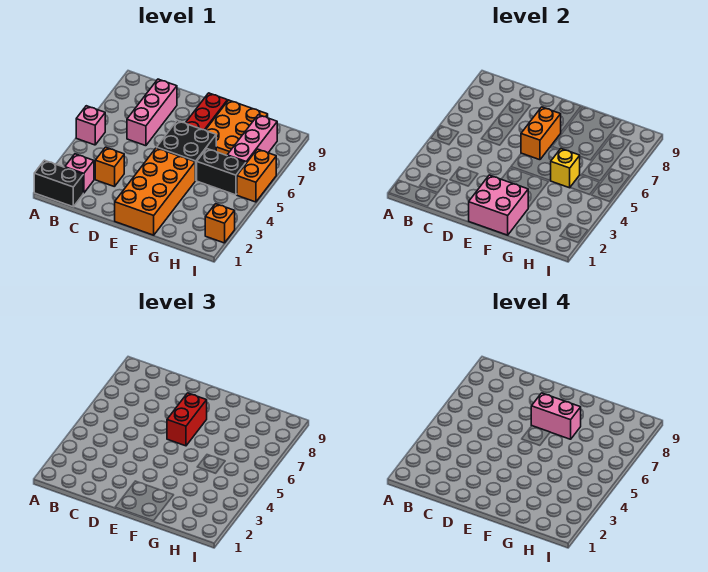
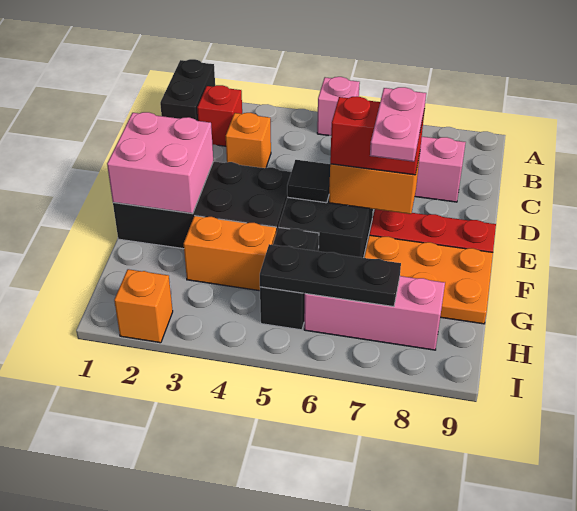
pink 1x1 brick [65,154,94,193] -> red 1x1 brick [197,85,242,146]
orange 2x4 brick [115,148,196,235] -> black 2x4 brick [113,161,291,249]
none -> black 1x1 tile [287,160,330,203]
pink 1x2 brick [531,393,581,439] -> pink 1x2 plate [370,87,426,162]
yellow 1x1 brick [551,149,580,188] -> none
none -> black 1x3 plate [260,244,401,307]
orange 1x2 brick [237,149,276,202] -> orange 1x2 brick moved to [184,216,276,291]

